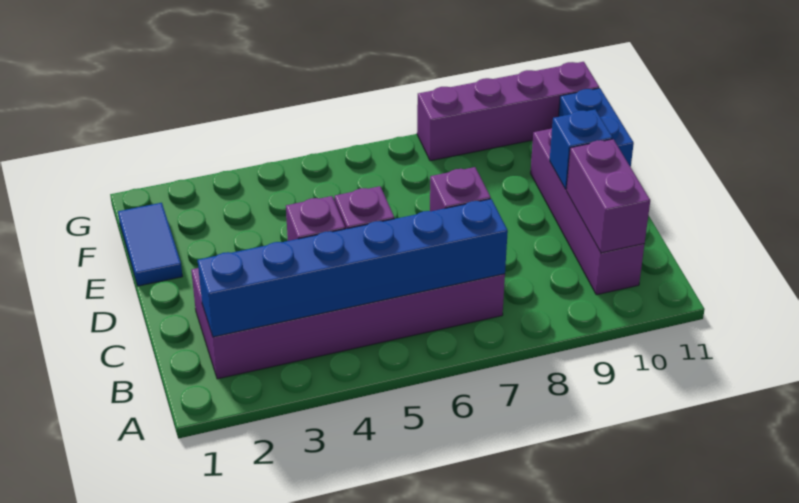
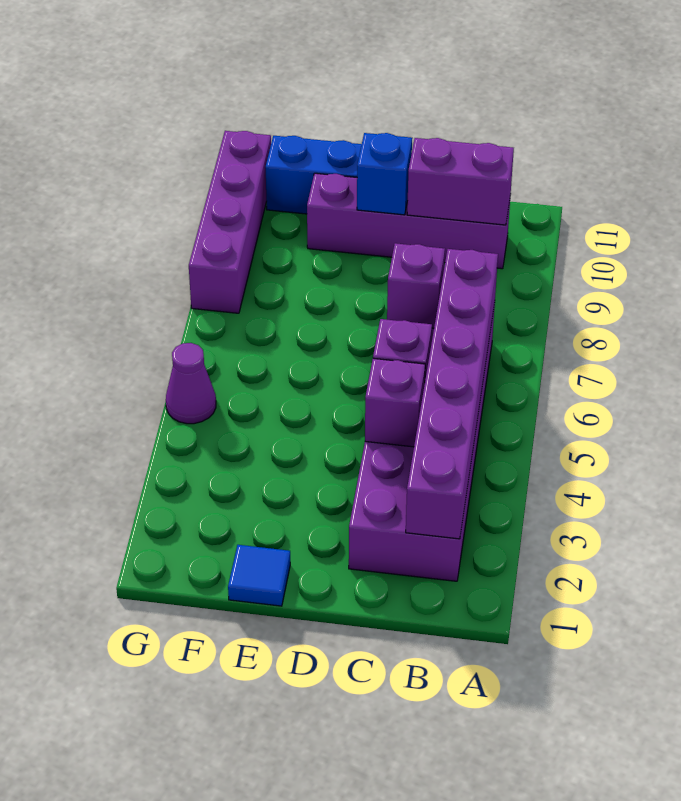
blue 1x6 brick [198,199,508,337] -> purple 1x6 brick [406,249,498,539]
blue 1x2 tile [118,203,183,286] -> blue 1x1 tile [228,545,290,606]
none -> purple 1x1 cone [166,343,216,424]

